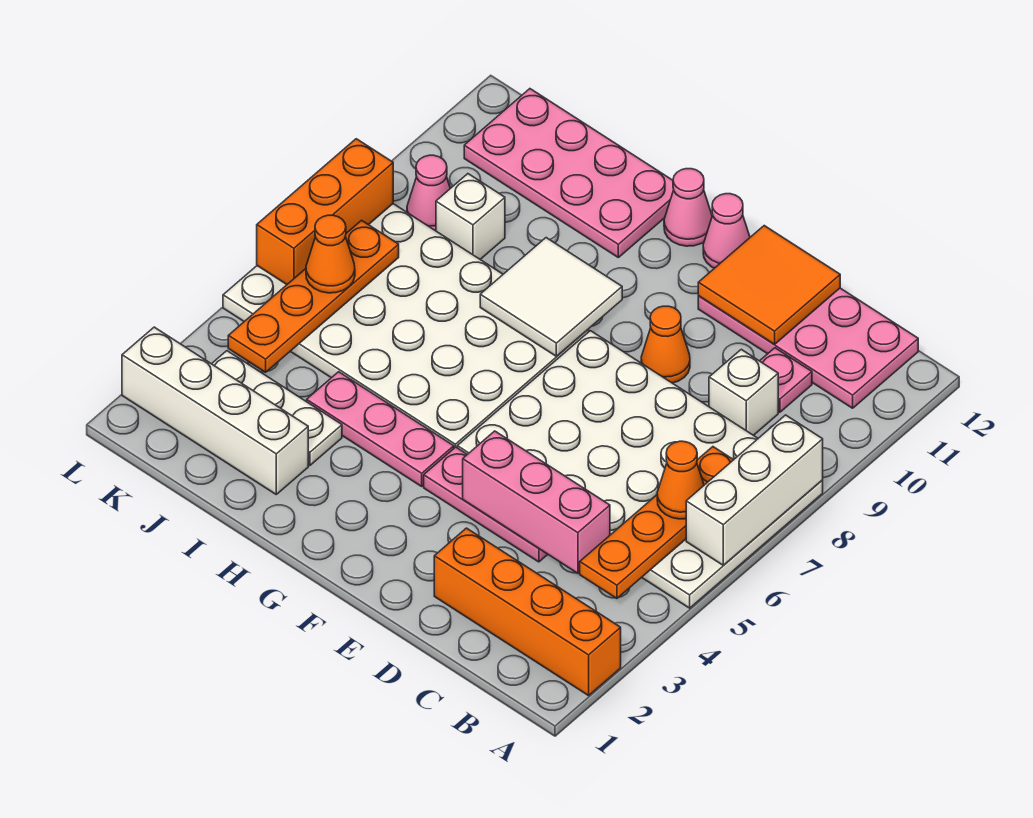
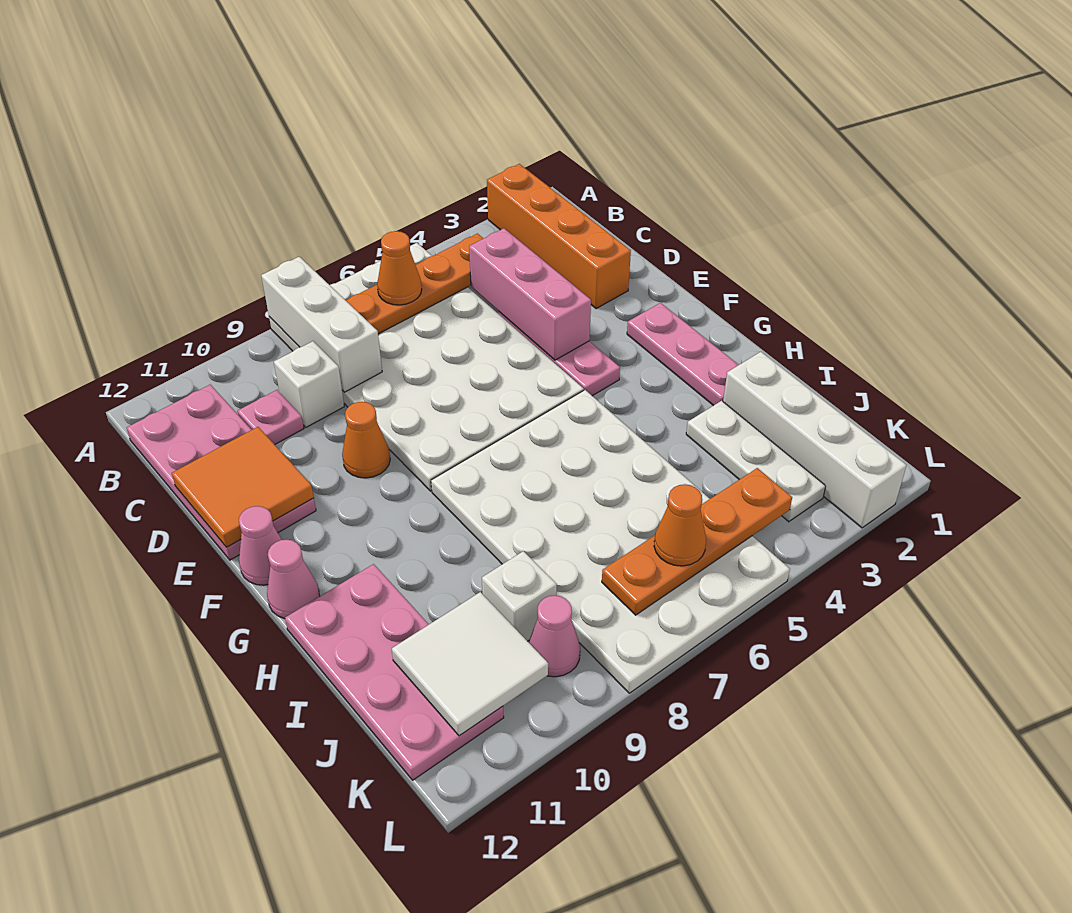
white 1x3 brick [686,415,823,565] -> white 1x3 brick turned to [261,257,382,392]
pink 1x3 plate [307,372,454,486] -> pink 1x3 plate moved to [627,303,738,406]
white 2x2 tile [480,238,622,356] -> white 2x2 tile moved to [392,592,548,736]
orange 1x3 brick [257,139,393,284] -> none

